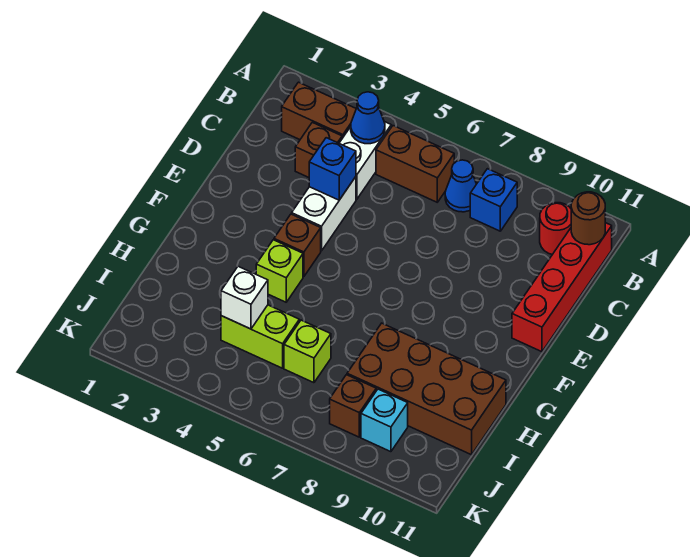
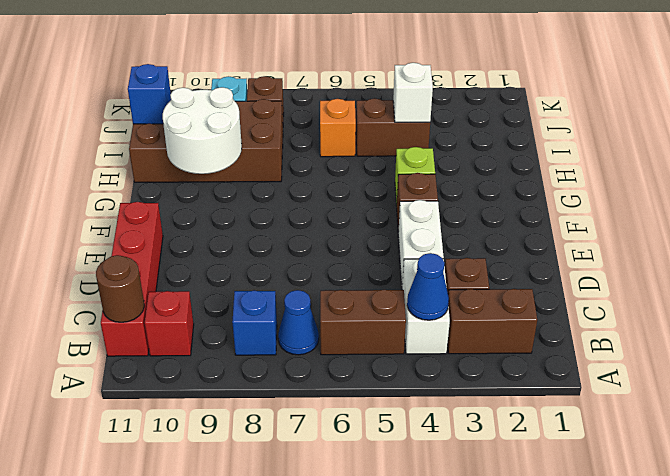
red 1x1 round brick [540,203,571,255] -> red 1x1 brick [145,291,194,356]
blue 1x1 brick [309,138,356,200] -> blue 1x1 brick moved to [128,64,171,124]
none -> white 2x2 round brick [163,87,242,174]
lime 1x2 brick [221,305,299,368] -> brown 1x2 brick [356,98,430,156]
lime 1x1 brick [284,320,331,383] -> orange 1x1 brick [320,99,356,157]

